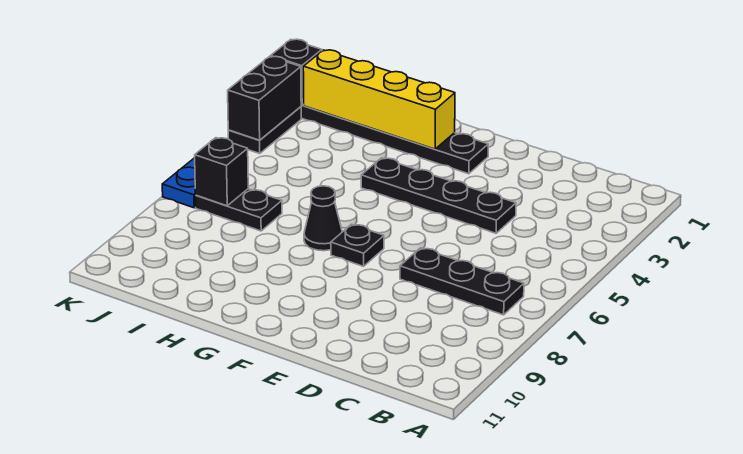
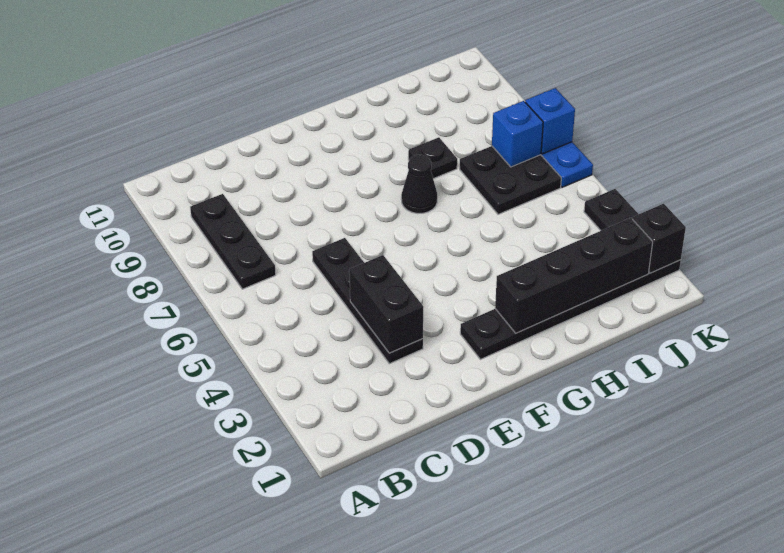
black 1x3 plate [400,248,524,315] -> black 1x3 plate turned to [190,194,276,289]
black 1x4 plate [361,158,516,233] -> black 1x4 plate turned to [312,238,423,364]
black 1x1 plate [331,224,384,266] -> black 1x1 plate moved to [408,137,457,179]
yellow 1x4 brick [303,50,455,149] -> black 1x4 brick [495,218,653,333]
black 1x2 plate [196,189,282,231] -> black 2x2 plate [460,146,561,214]
black 1x1 brick [195,138,248,206] -> blue 1x1 brick [492,101,543,167]
black 1x2 brick [228,56,301,140] -> black 1x2 brick moved to [349,255,423,353]
none -> blue 1x1 brick [525,88,575,154]

